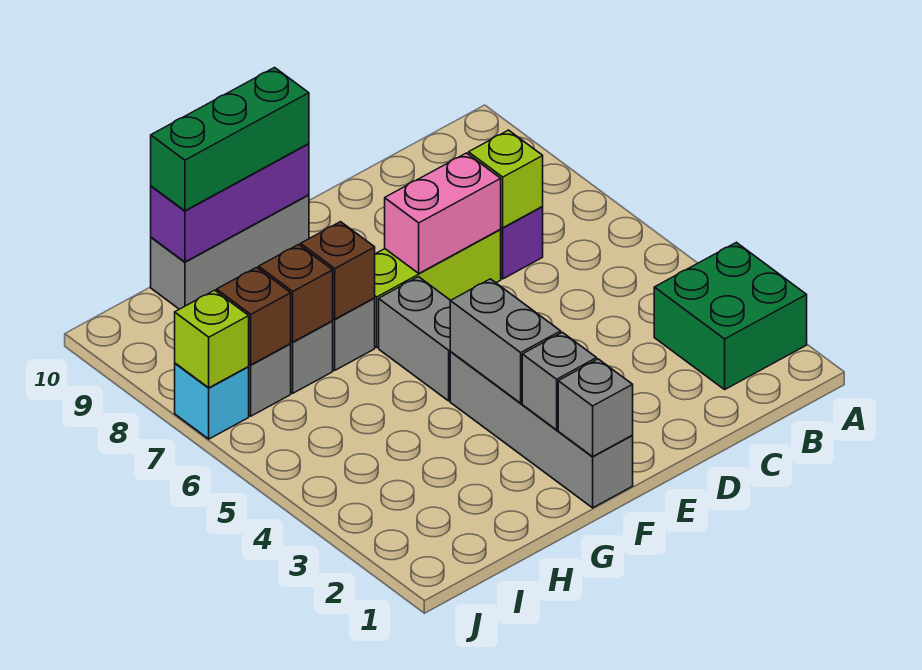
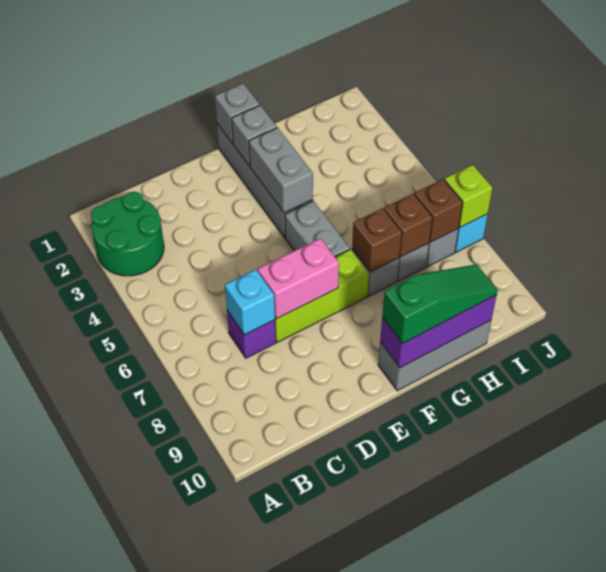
green 2x2 brick [654,242,807,389] -> green 2x2 round brick [91,192,164,276]
lime 1x1 brick [469,130,543,228] -> cyan 1x1 brick [225,270,275,335]
green 1x3 brick [151,68,309,211] -> green 1x3 slope [382,264,498,344]

